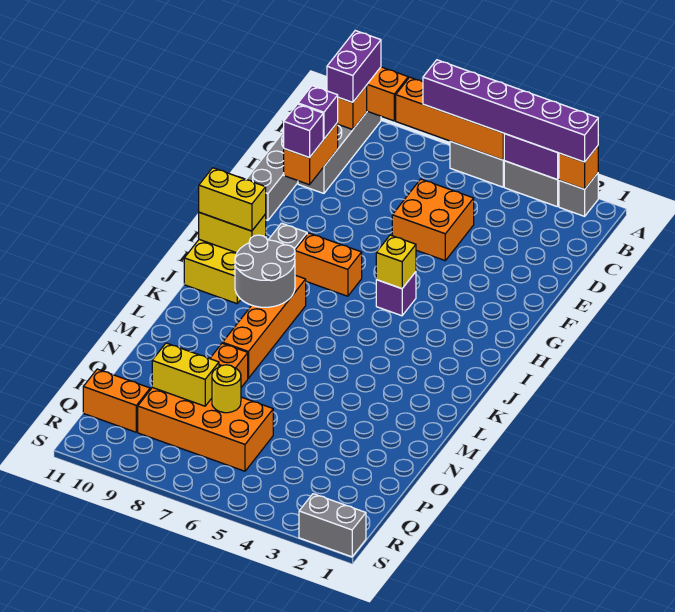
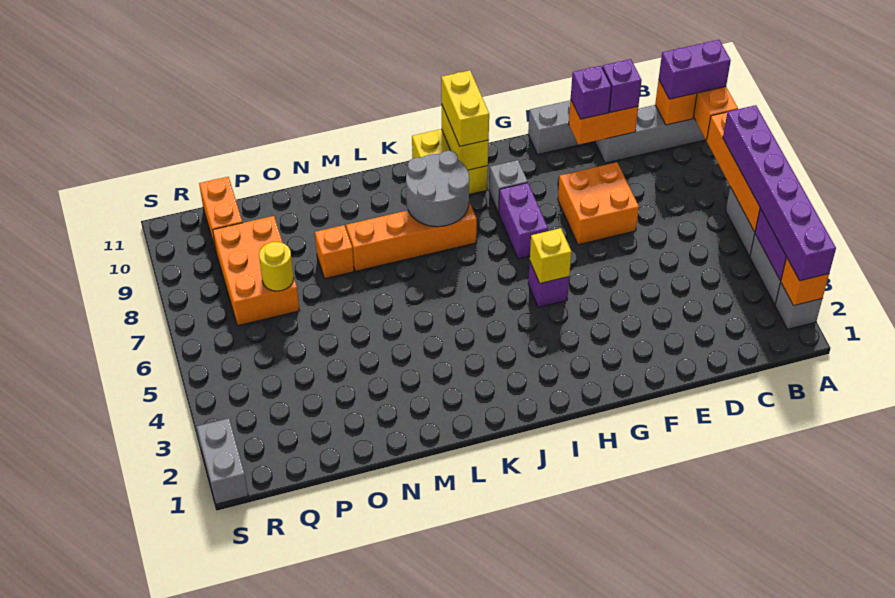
orange 2x2 brick [392,179,474,260] -> orange 2x2 brick moved to [558,162,639,245]
orange 1x2 brick [295,233,362,296] -> purple 1x2 brick [498,183,548,259]
orange 2x4 brick [138,387,273,471] -> orange 2x3 brick [213,216,300,326]
yellow 1x2 brick [152,343,219,406] -> none

